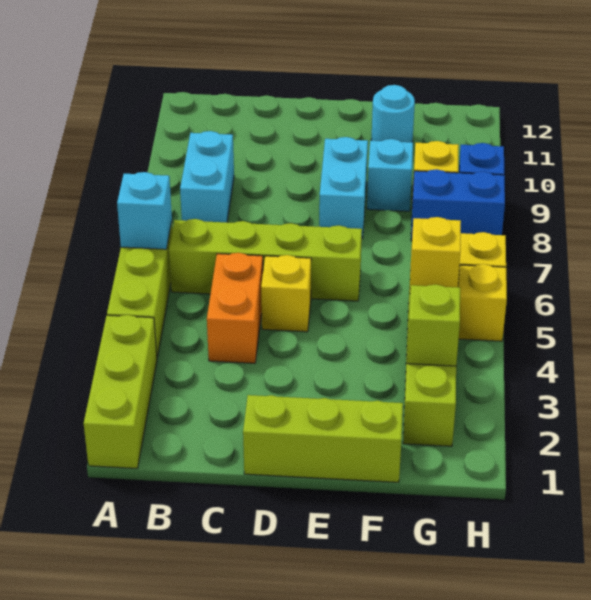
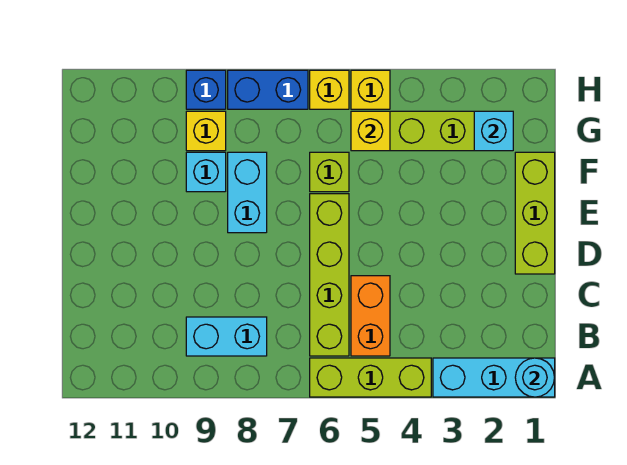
lime 1x3 brick [84,315,157,468] -> cyan 1x3 brick [433,358,555,397]
cyan 1x1 brick [117,172,172,249] -> cyan 1x1 brick moved to [474,111,513,151]
orange 1x2 brick [207,253,263,363] -> orange 1x2 brick turned to [351,276,390,356]
yellow 1x1 brick [261,255,311,332] -> none
cyan 1x2 brick [319,137,368,238] -> cyan 1x2 brick turned to [228,152,267,233]
cyan 1x1 round brick [371,85,415,142] -> cyan 1x1 round brick moved to [515,358,554,397]
lime 1x1 brick [407,284,460,366] -> lime 1x1 brick moved to [310,152,349,192]
blue 1x2 brick [411,169,505,241] -> blue 1x2 brick turned to [228,70,308,109]

